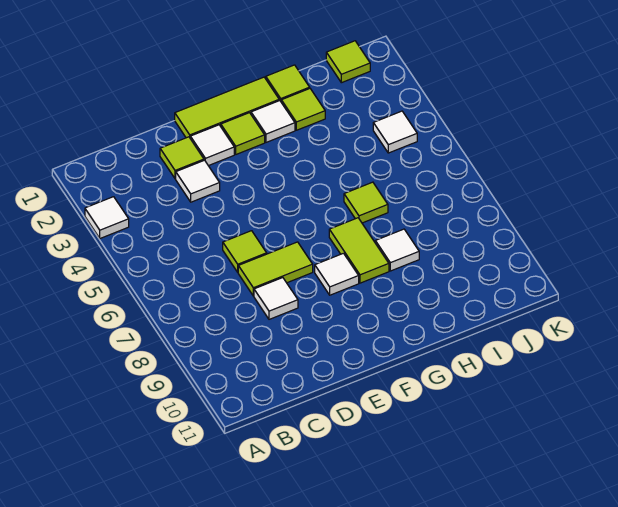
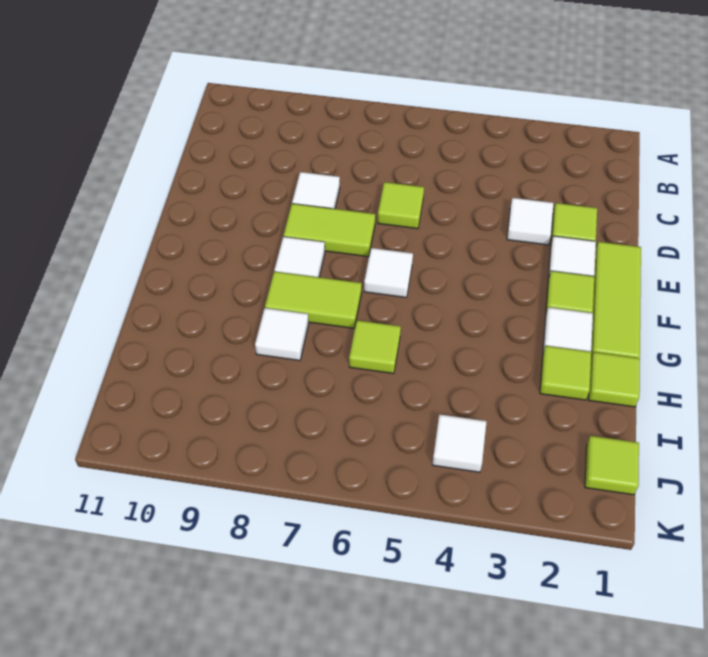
white 1x1 tile [85,197,129,238] -> white 1x1 tile moved to [364,248,413,297]
lime 1x2 tile [238,242,313,296] -> lime 1x2 tile turned to [283,204,375,257]

